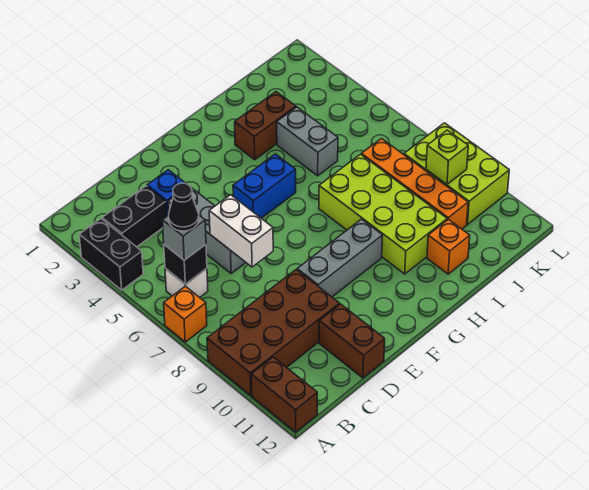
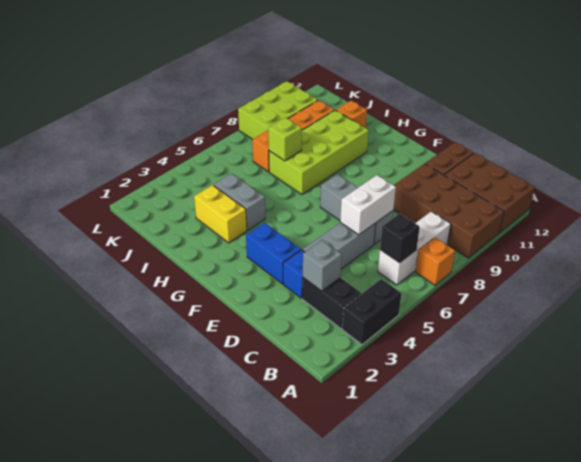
brown 1x2 brick [251,357,317,432] -> brown 2x3 brick [445,153,535,232]
white 1x1 brick [165,268,208,298] -> white 1x3 brick [378,211,451,285]
grey 1x1 brick [162,215,206,260] -> grey 1x1 brick moved to [303,240,342,291]
black 1x1 cone [169,183,199,231] -> none
grey 1x3 brick [297,219,383,297] -> grey 1x3 brick moved to [320,174,393,244]
blue 1x2 brick [233,154,296,218] -> blue 1x2 brick moved to [246,223,301,284]
brown 1x2 brick [235,92,296,160] -> yellow 1x2 brick [194,185,247,243]
grey 1x2 brick [277,107,338,176] -> grey 1x2 brick turned to [214,174,265,230]
lime 1x1 brick [426,130,468,184] -> lime 1x1 brick moved to [268,117,302,161]

